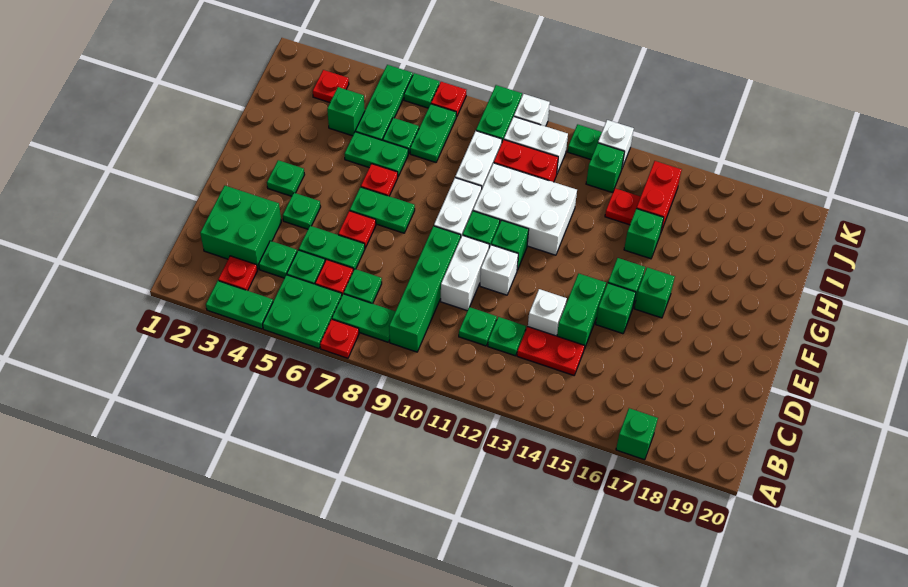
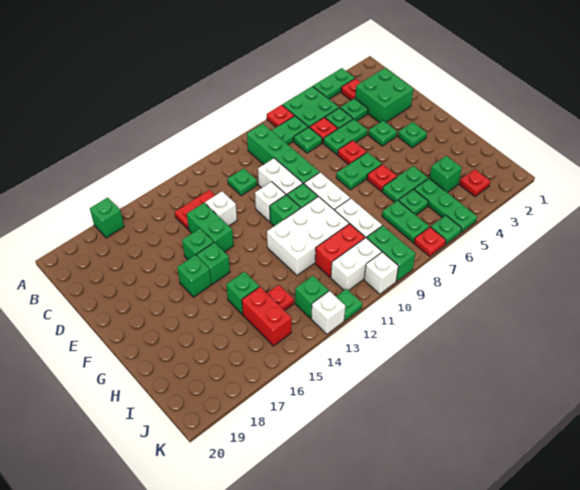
green 1x1 plate [488,317,526,356] -> none

